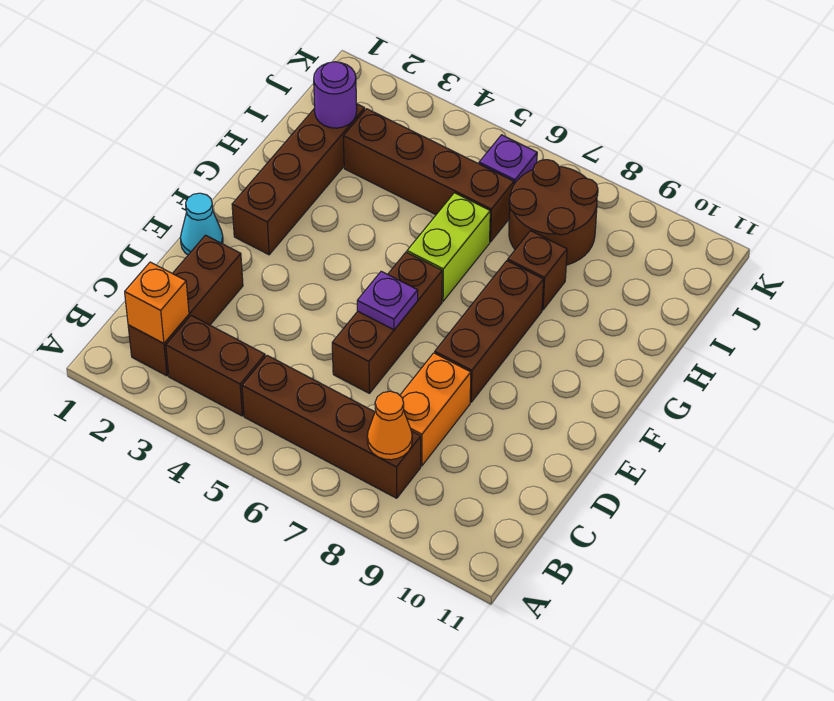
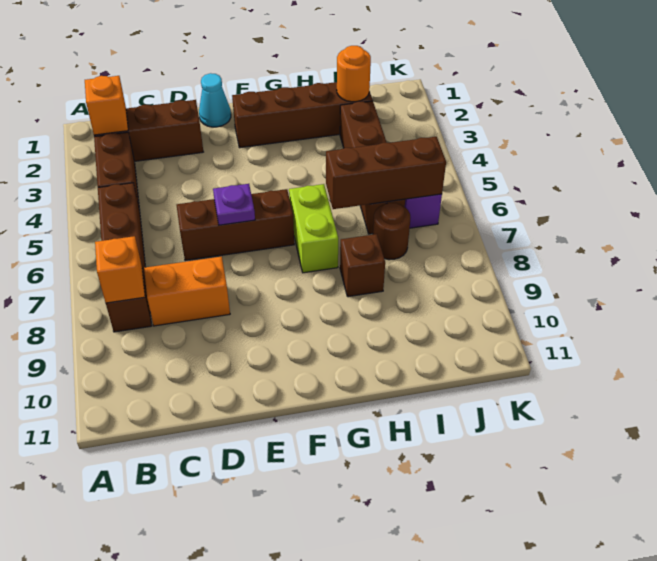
orange 1x1 cone [367,391,412,460] -> orange 1x1 brick [95,236,145,303]
brown 1x3 brick [435,261,543,402] -> brown 1x3 brick moved to [326,137,446,209]
lime 1x2 brick [407,193,490,301] -> lime 1x2 brick turned to [289,184,338,273]
purple 1x1 round brick [314,62,357,128] -> orange 1x1 round brick [337,46,371,102]
brown 2x2 round brick [509,160,598,265] -> brown 1x1 round brick [373,202,410,260]

